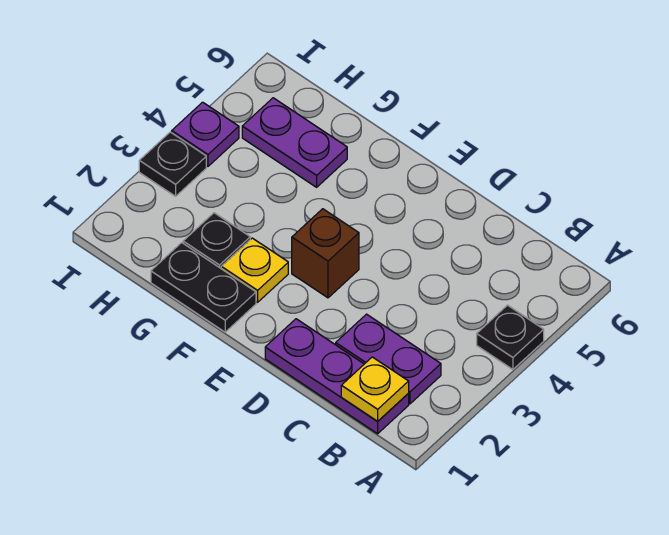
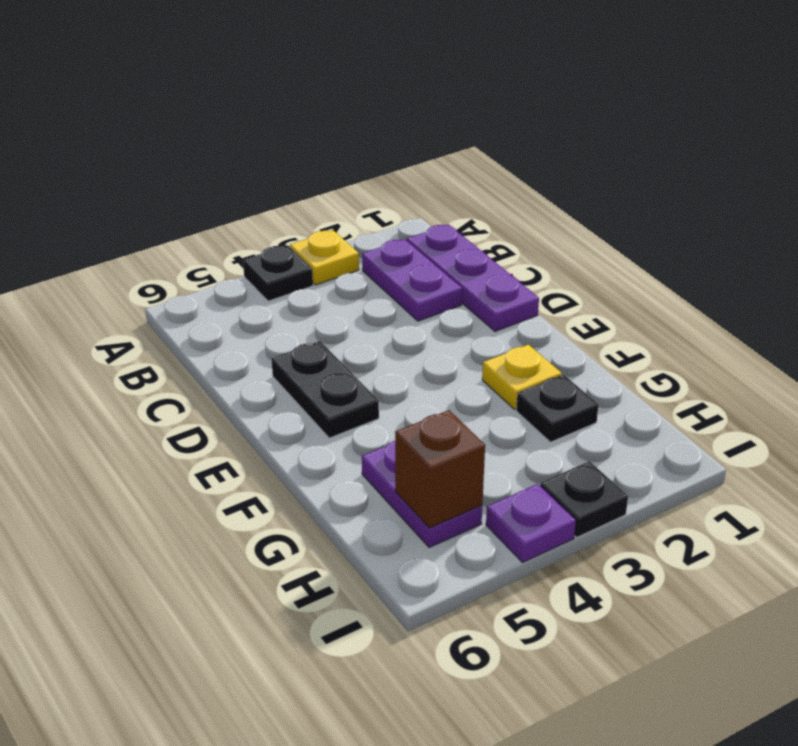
yellow 1x1 plate [341,357,409,421] -> yellow 1x1 plate moved to [290,230,359,285]
brown 1x1 brick [292,209,359,298] -> brown 1x1 brick moved to [395,410,485,528]
black 1x2 plate [151,243,256,332] -> black 1x2 plate moved to [272,341,379,438]

